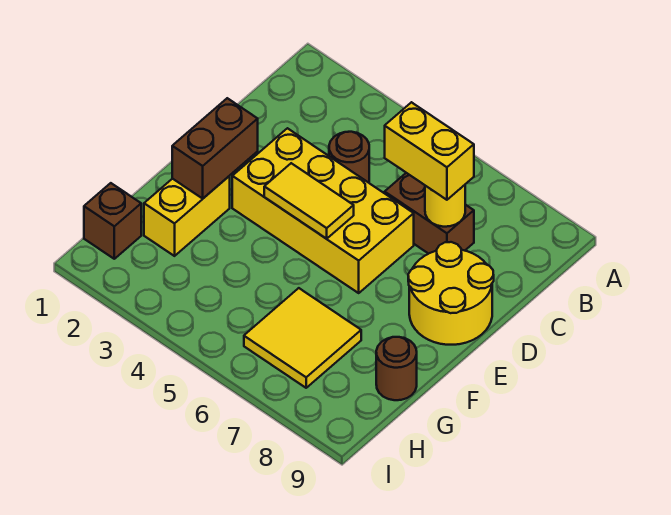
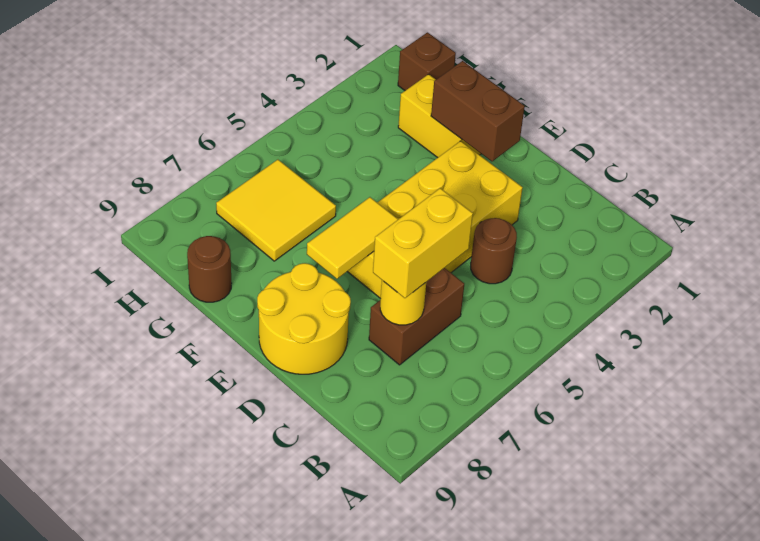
yellow 1x2 tile [264,163,354,239] -> yellow 1x2 tile moved to [307,197,398,279]

